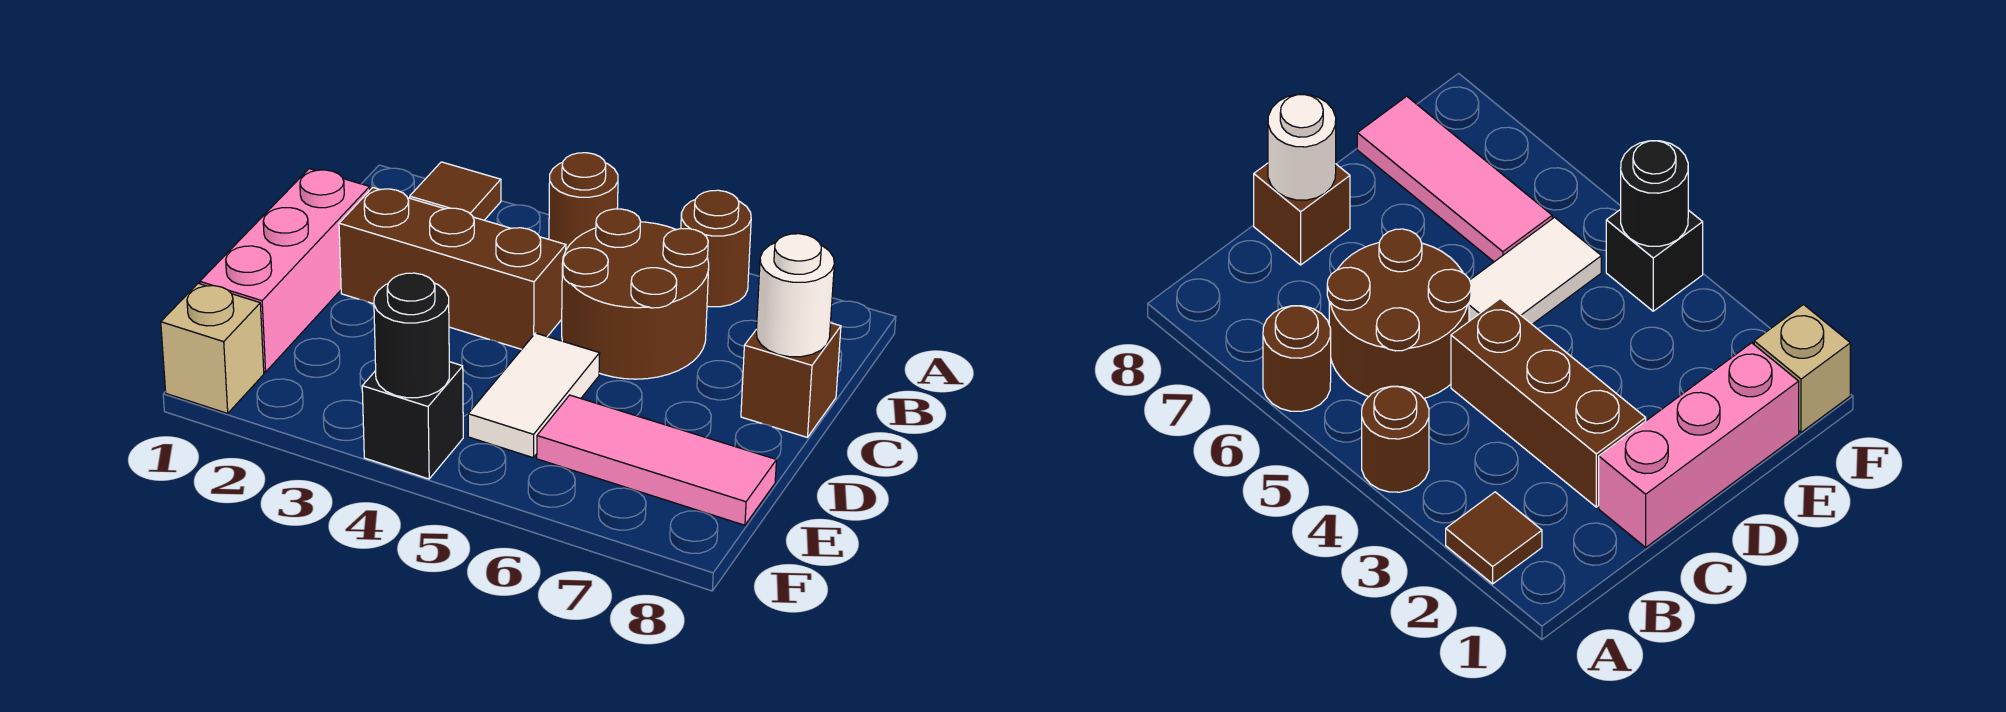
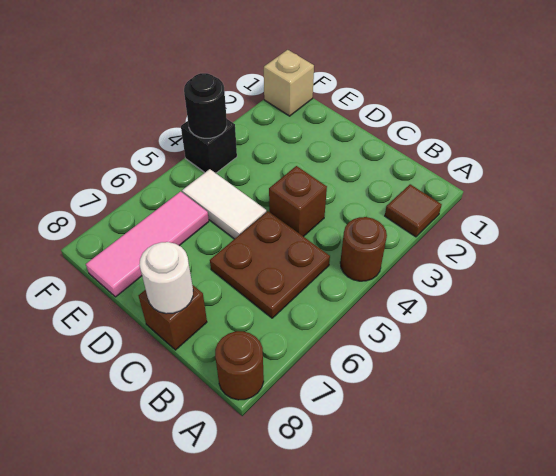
brown 1x1 round brick [681,190,751,307] -> brown 1x1 round brick moved to [215,331,264,400]
brown 2x2 round brick [562,209,709,379] -> brown 2x2 plate [210,211,330,318]
pink 1x3 brick [200,169,370,372] -> none
brown 1x3 brick [339,188,566,349] -> brown 1x1 brick [269,166,327,237]

